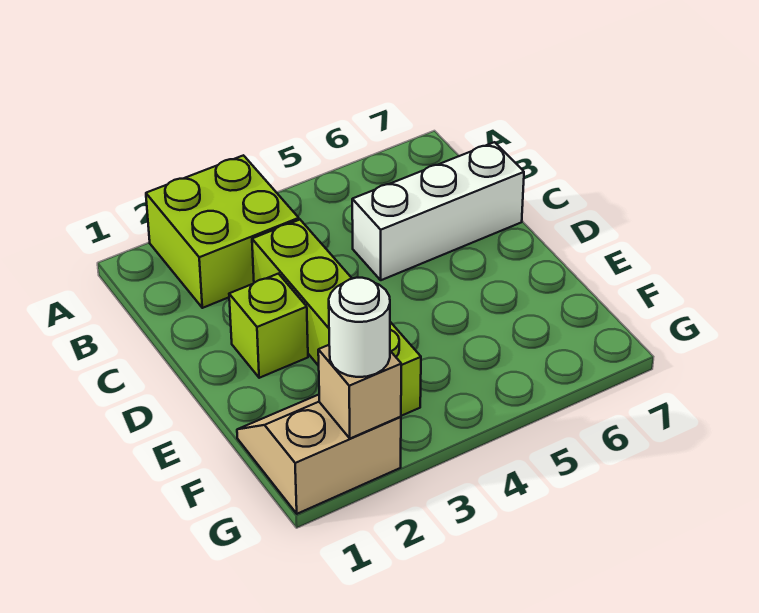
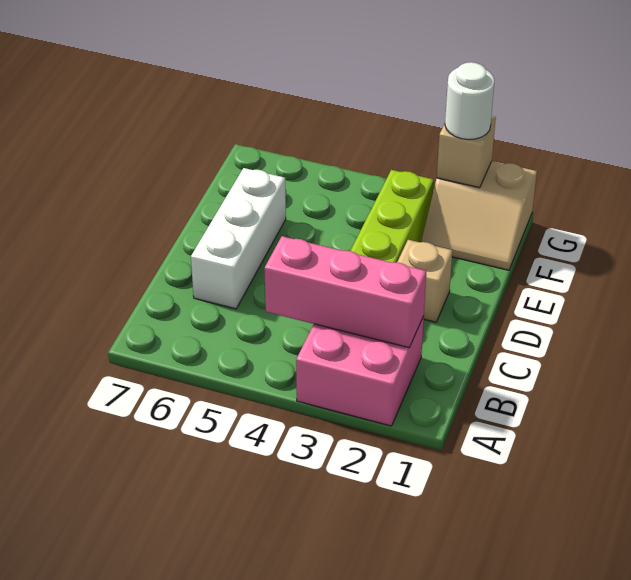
lime 2x2 brick [146,155,299,308] -> pink 2x2 brick [296,316,424,426]
none -> pink 1x3 brick [264,236,426,348]
white 1x3 brick [352,142,524,280] -> white 1x3 brick turned to [191,168,286,309]
lime 1x1 brick [229,274,308,378] -> tan 1x1 brick [397,240,453,322]

